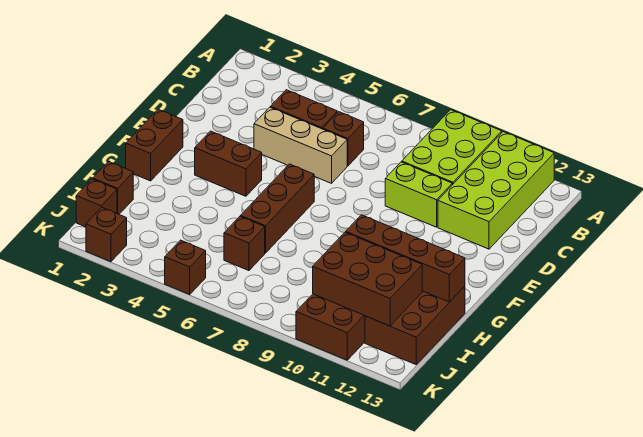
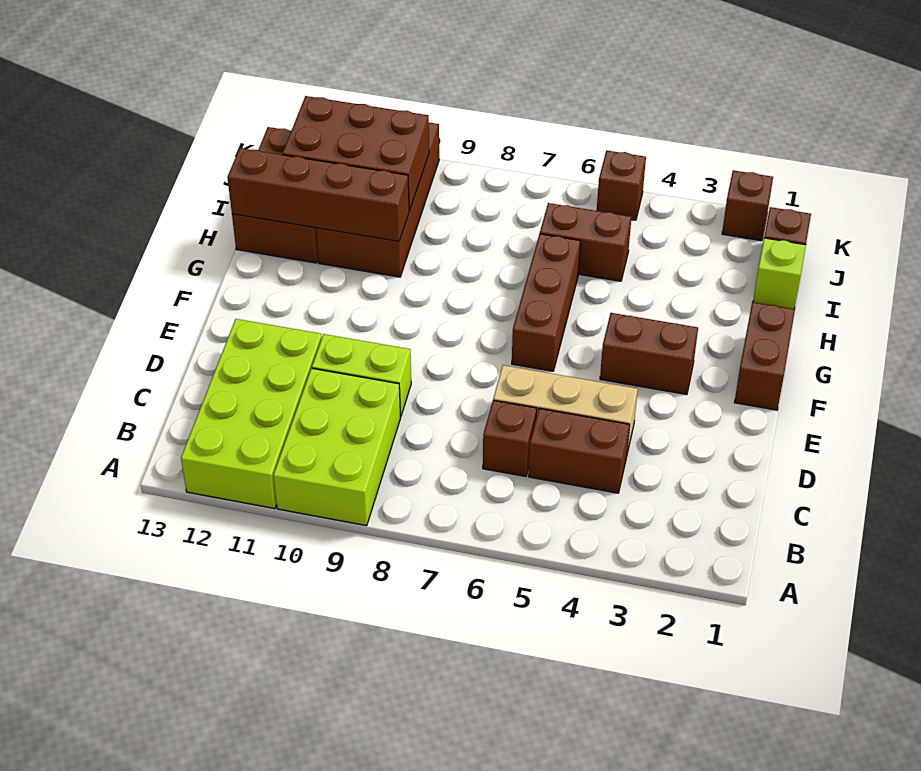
brown 1x1 brick [93,162,133,214] -> lime 1x1 brick [753,238,806,309]
brown 1x1 brick [224,216,265,271] -> brown 1x2 brick [540,203,631,281]

